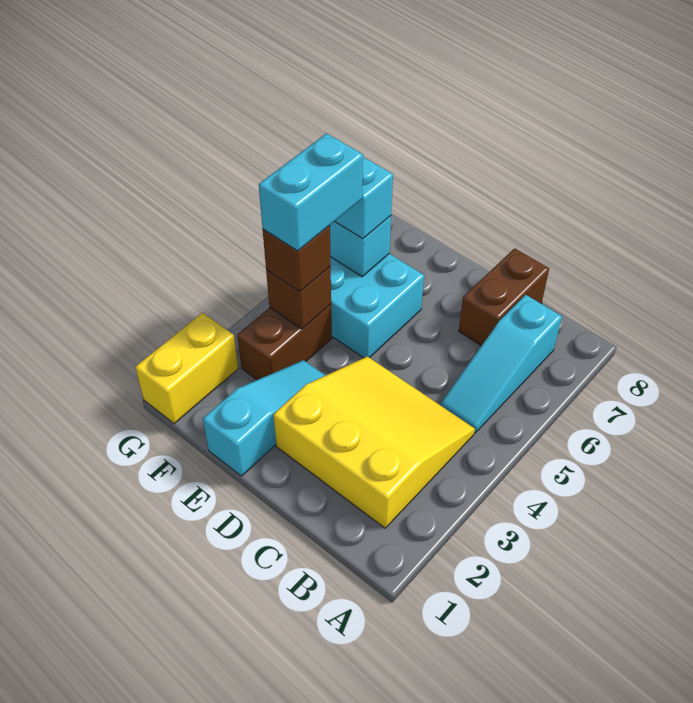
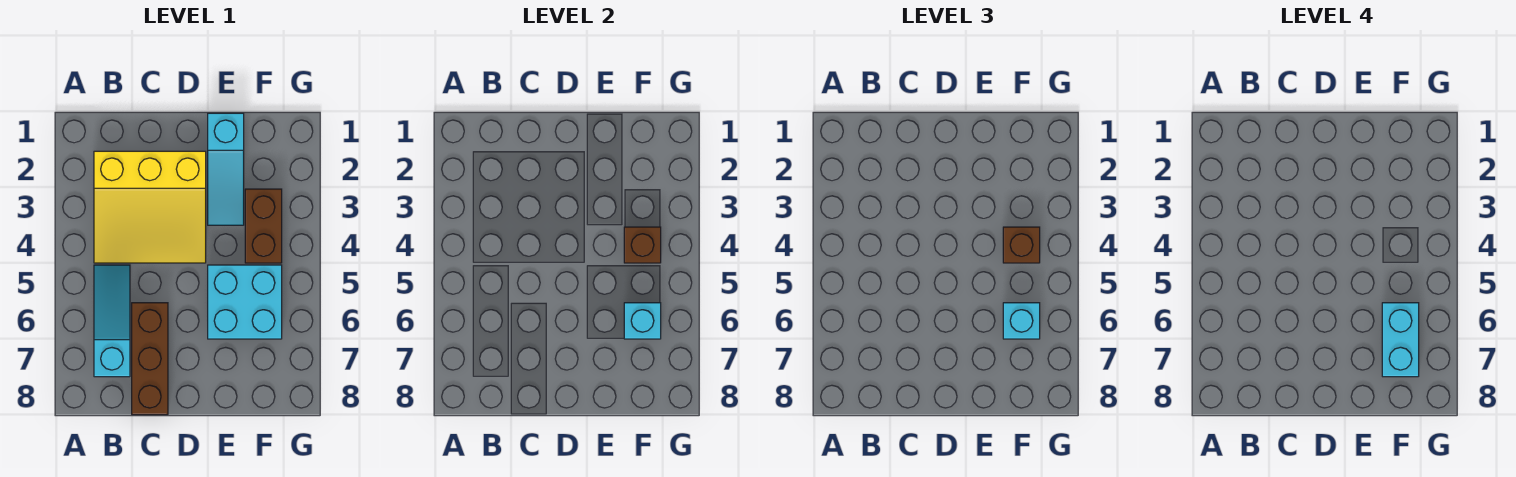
brown 1x2 brick [459,248,549,346] -> brown 1x3 brick [132,303,168,415]
cyan 1x2 brick [259,134,363,251] -> cyan 1x2 brick moved to [1382,303,1419,377]
yellow 1x2 brick [135,313,238,424] -> none

